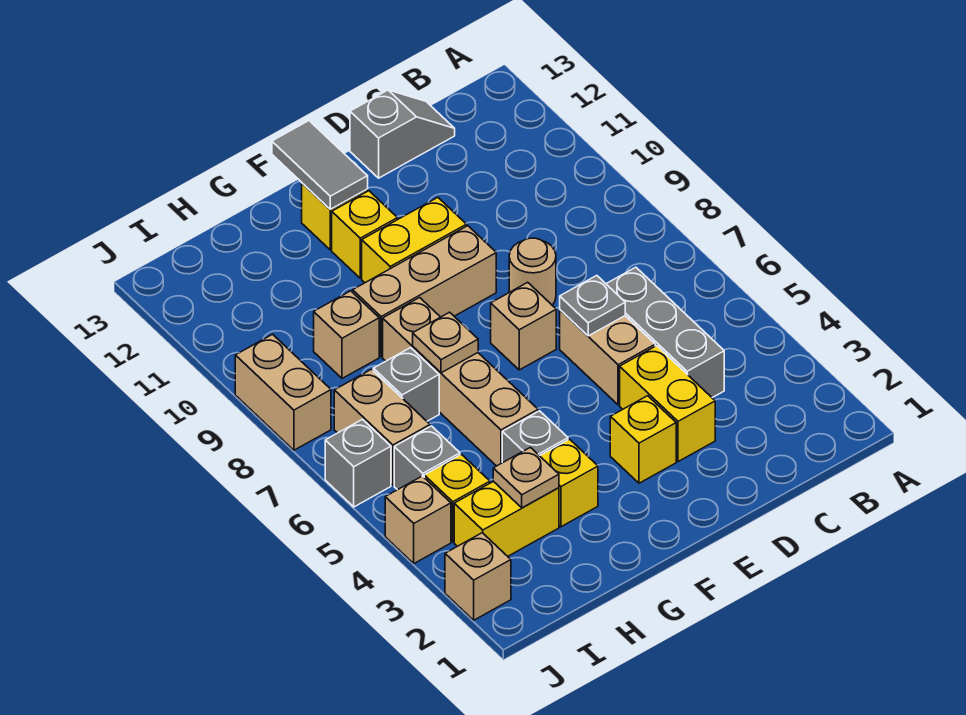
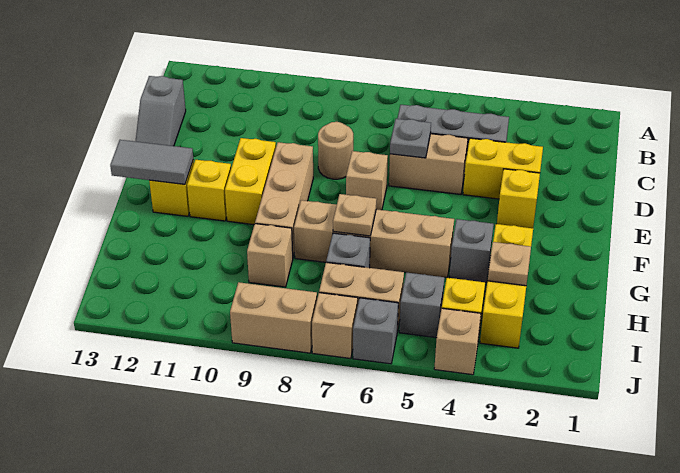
grey 1x2 slope [350,90,455,178] -> grey 1x2 slope turned to [135,76,186,146]
tan 1x1 brick [445,533,511,620] -> tan 1x1 brick moved to [312,293,357,359]

